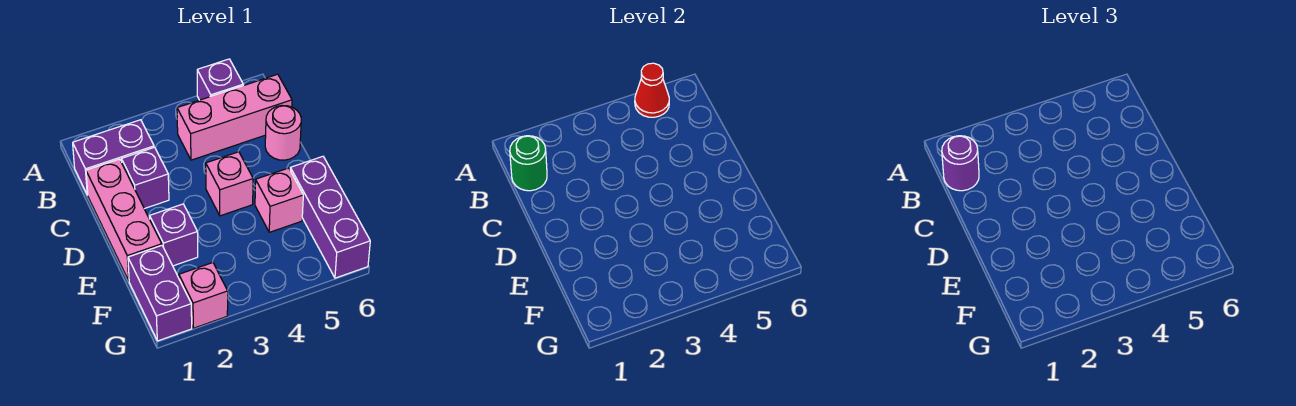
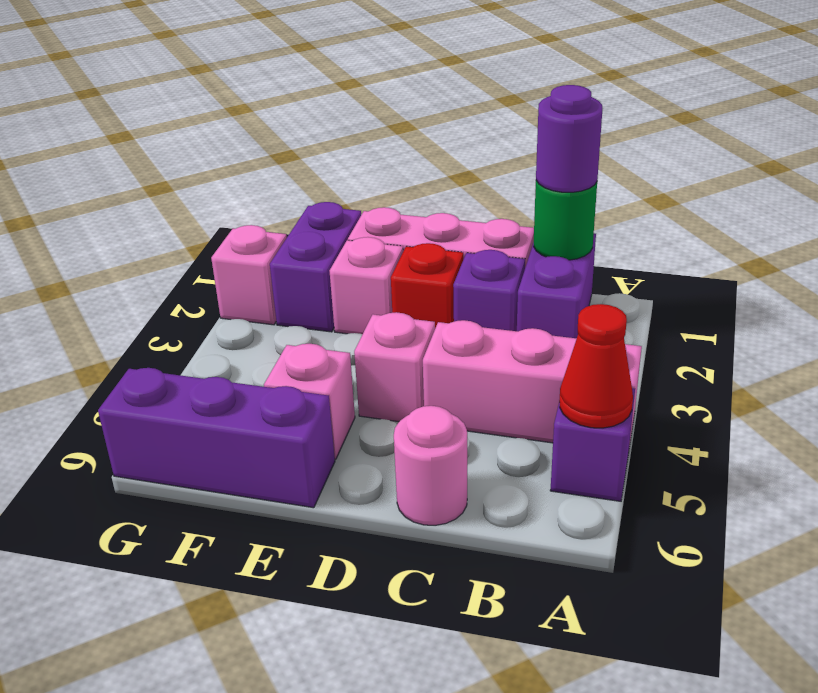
pink 1x3 brick [177,74,292,160] -> pink 1x3 brick turned to [423,320,642,446]
none -> red 1x1 brick [391,243,463,328]
purple 1x1 brick [150,204,198,266] -> pink 1x1 brick [330,237,403,334]
purple 1x2 brick [128,246,192,341] -> purple 1x2 brick turned to [270,202,361,332]

